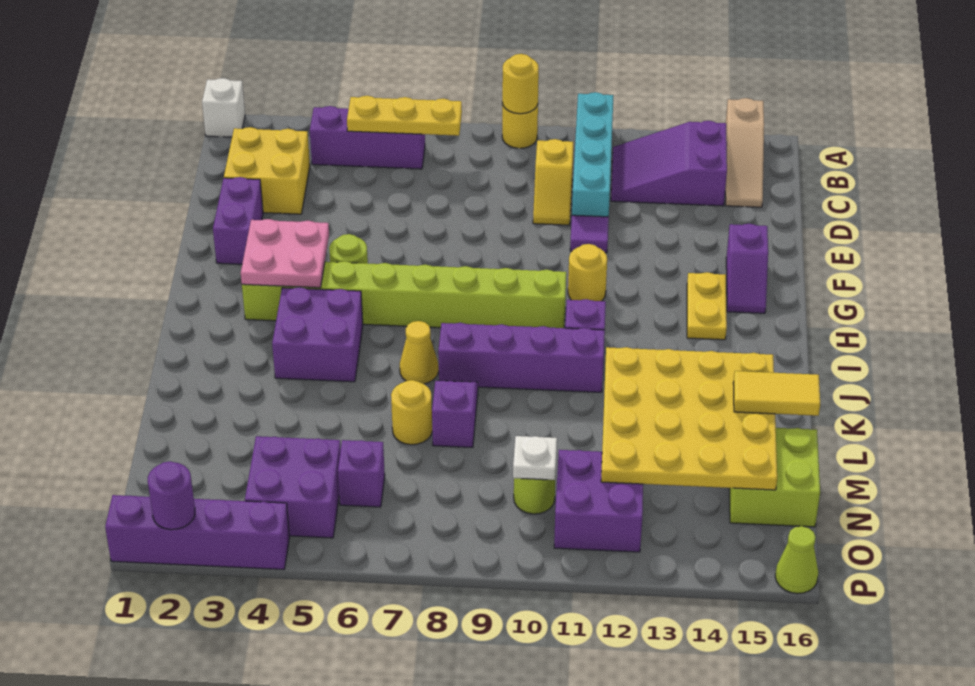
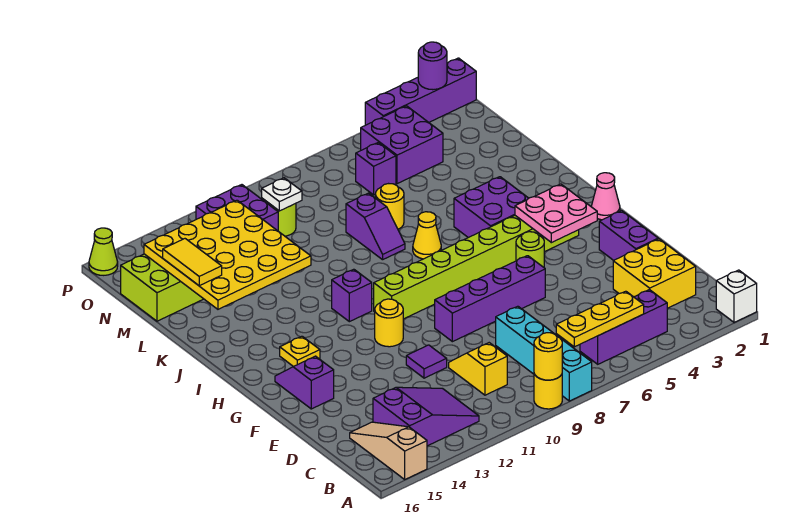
cyan 1x4 brick [572,92,614,217] -> cyan 1x4 brick moved to [496,306,592,401]
yellow 1x2 plate [687,272,727,340] -> yellow 1x1 plate [280,336,320,367]
none -> pink 1x1 cone [591,173,620,220]
purple 1x4 brick [438,323,605,392] -> purple 1x4 brick moved to [435,256,545,342]
yellow 1x2 tile [733,371,820,416] -> yellow 1x2 tile turned to [163,239,222,286]

